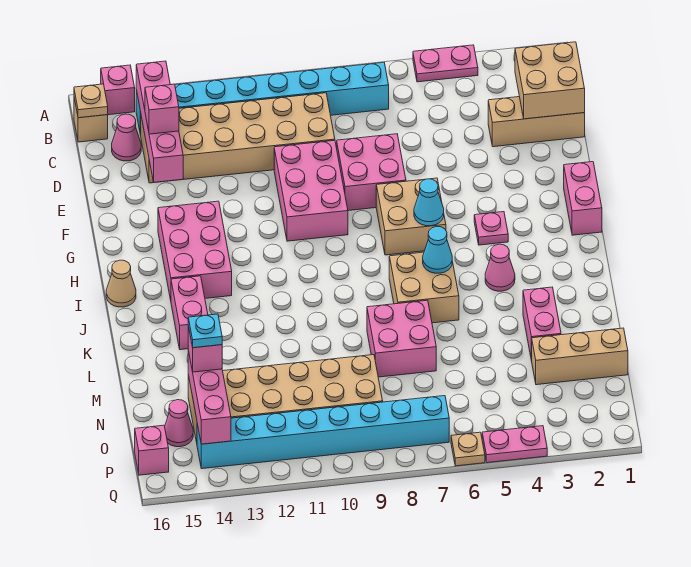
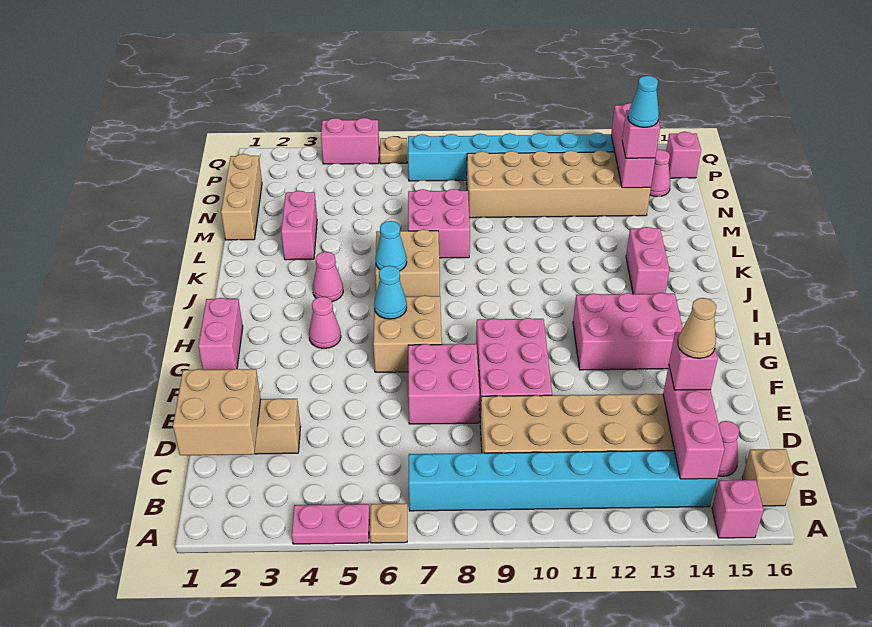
pink 1x4 brick [136,61,183,182] -> pink 1x3 brick [663,366,724,479]
tan 1x1 plate [74,84,108,118] -> tan 1x1 plate moved to [370,503,407,543]
pink 2x3 brick [158,201,232,300] -> pink 2x3 brick turned to [573,293,683,370]
pink 1x1 plate [474,212,508,245] -> pink 1x1 cone [309,297,341,348]
tan 1x1 cone [106,260,136,307] -> tan 1x1 cone moved to [678,298,716,358]
tan 1x3 brick [532,328,628,385] -> tan 1x3 brick turned to [221,154,262,240]
cyan 1x1 plate [188,314,222,348] -> cyan 1x1 cone [628,76,659,127]
pink 1x2 plate [482,426,547,463] -> pink 1x2 brick [321,118,379,164]

